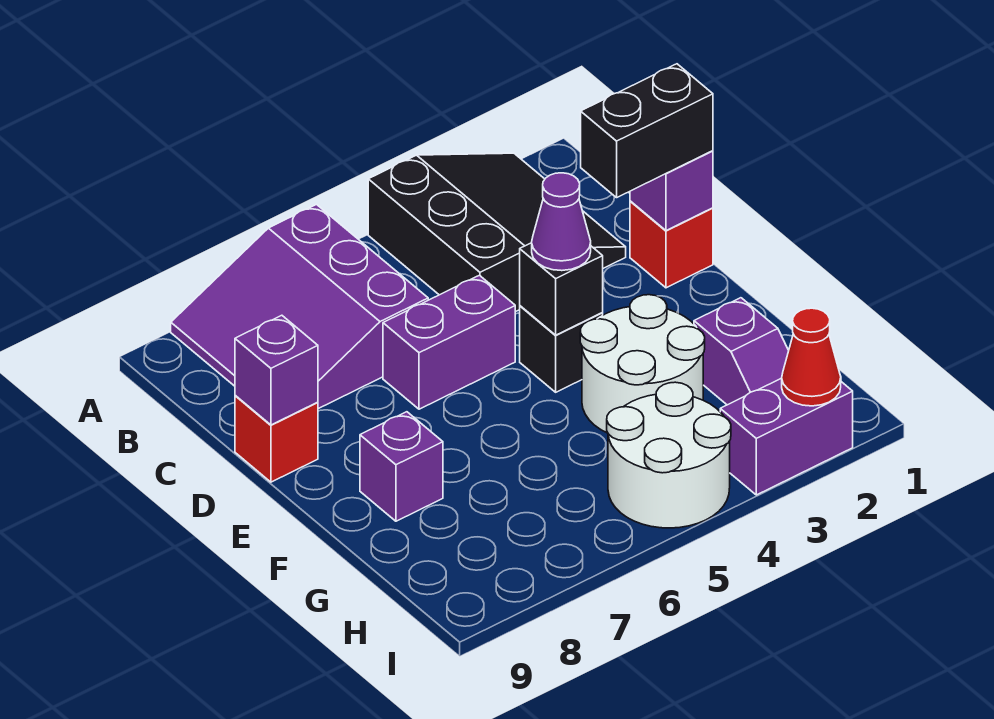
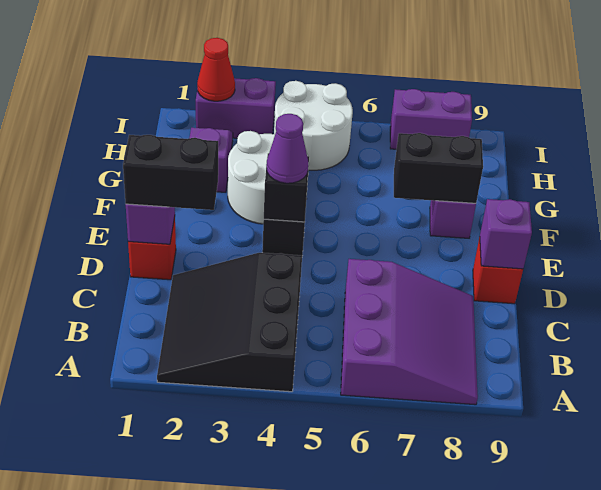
purple 1x2 brick [383,275,515,409] -> purple 1x2 brick moved to [390,89,472,149]
none -> black 1x2 brick [394,133,483,203]

